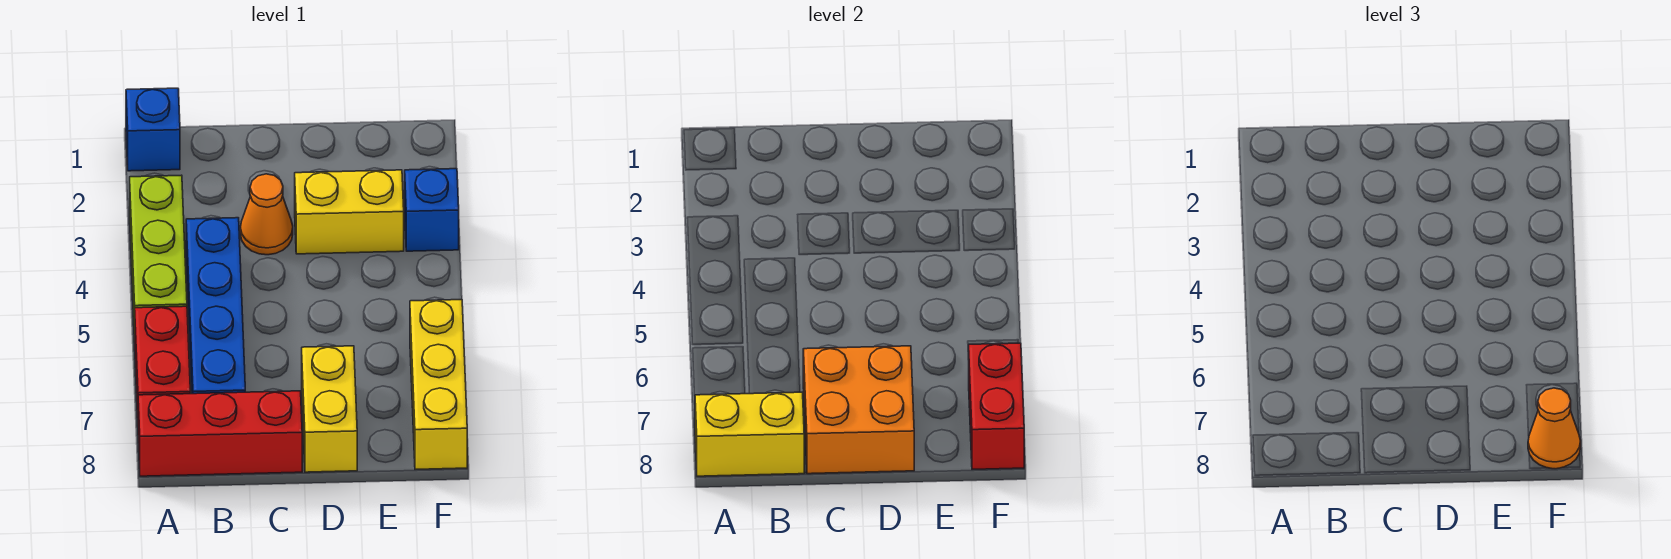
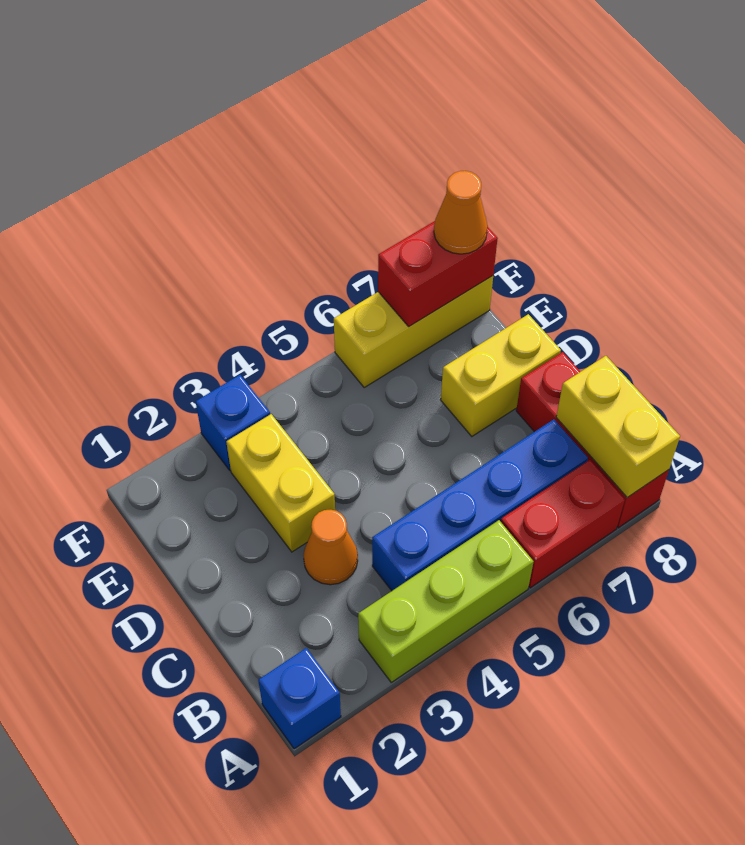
orange 2x2 brick [803,346,914,474] -> none

